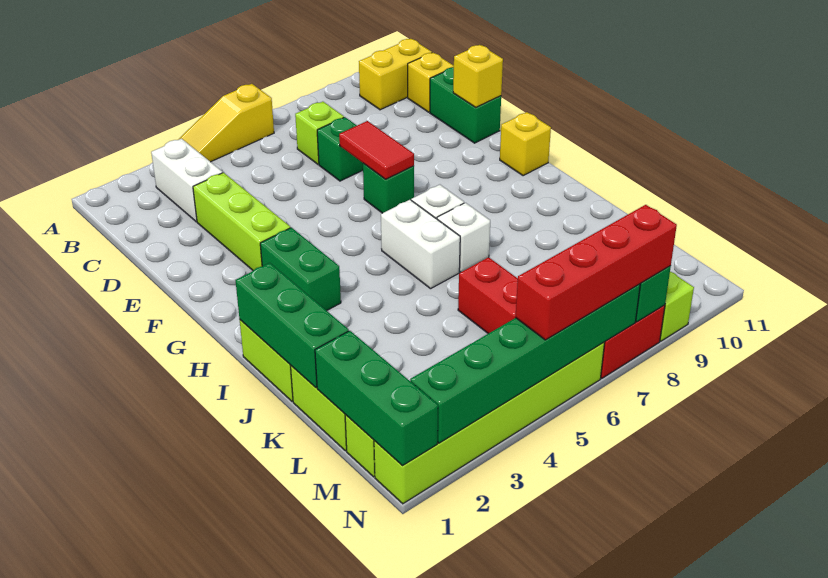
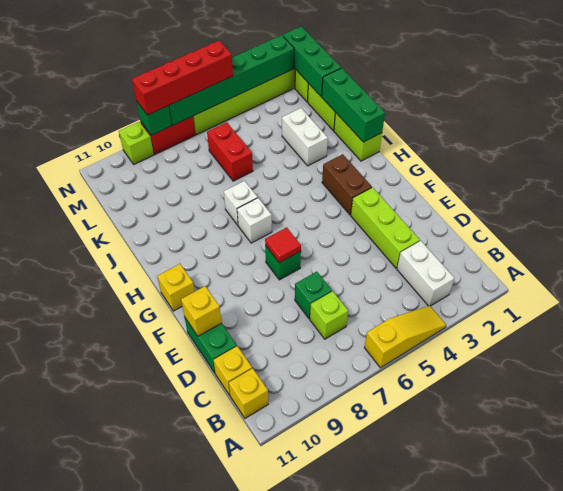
yellow 1x2 brick [359,39,432,110] -> yellow 1x1 brick [229,368,268,418]
red 1x2 tile [339,121,414,179] -> red 1x1 tile [265,227,301,263]
green 1x2 brick [260,228,341,311] -> brown 1x2 brick [322,154,372,215]
white 1x2 brick [381,200,460,289] -> white 1x2 brick moved to [282,108,328,166]

